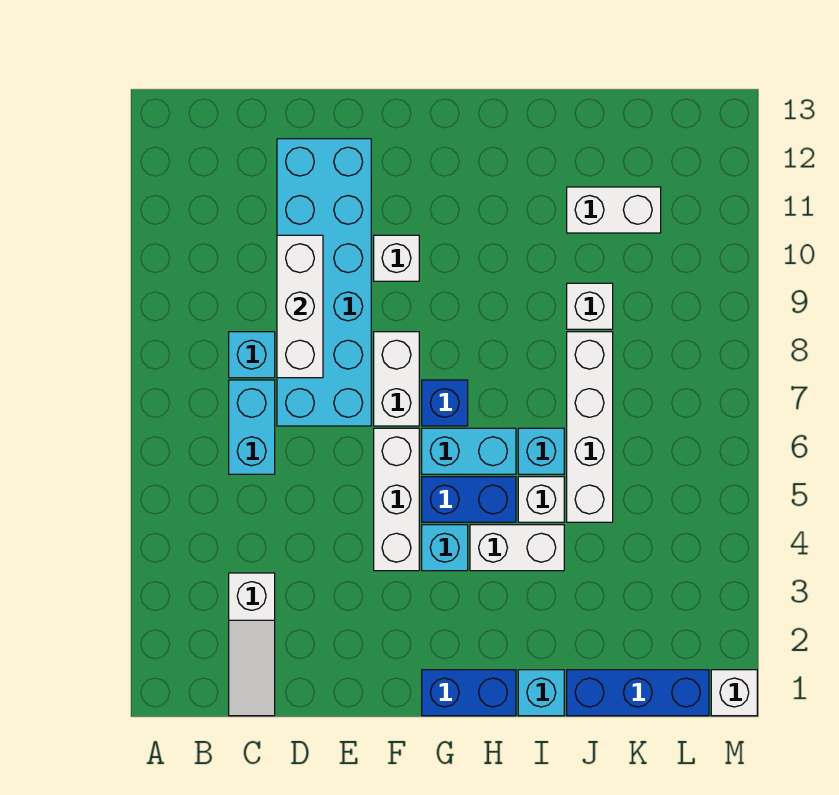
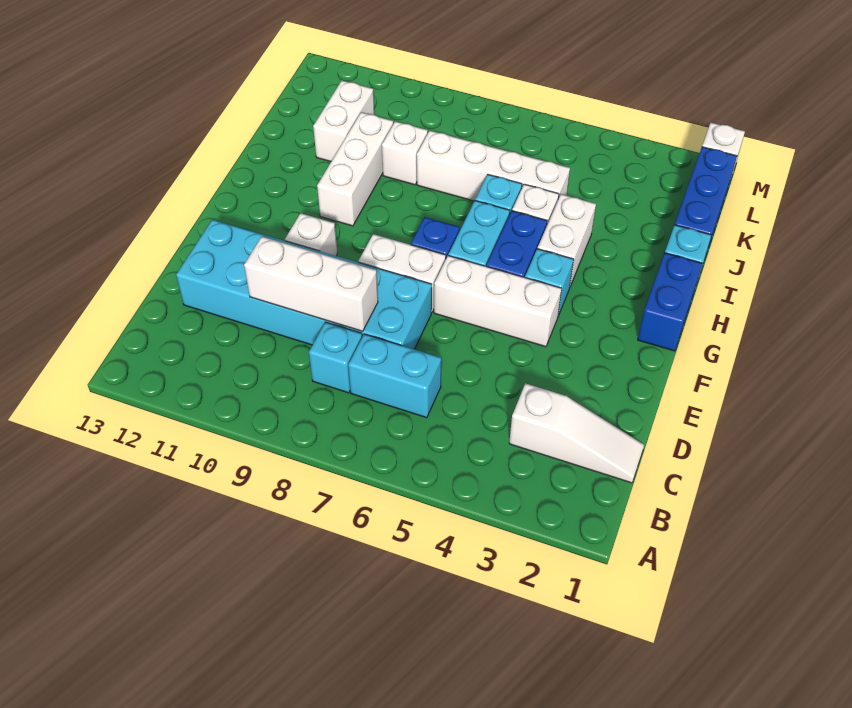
none -> white 1x3 brick [317,112,393,226]

